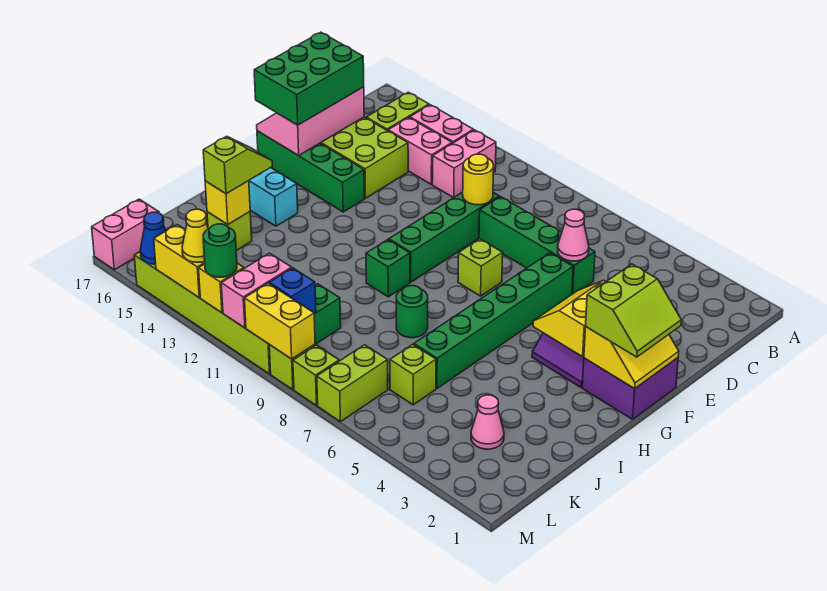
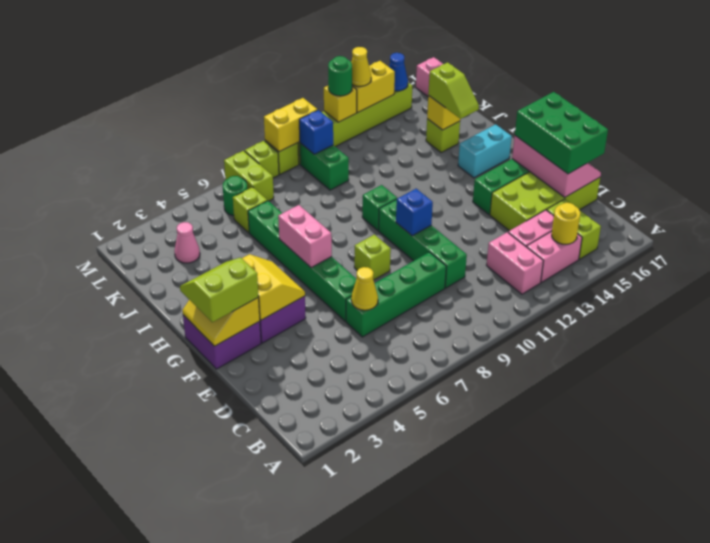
pink 1x1 cone [558,209,589,261] -> yellow 1x1 cone [351,267,378,310]
yellow 1x1 round brick [463,154,494,205] -> yellow 1x1 round brick moved to [552,203,580,244]
lime 2x2 slope [586,264,681,357] -> lime 2x2 slope turned to [180,257,259,322]
none -> blue 1x1 brick [396,189,433,236]
green 1x1 round brick [396,286,428,338] -> green 1x1 round brick moved to [223,176,247,216]
pink 1x2 brick [221,253,292,328] -> pink 1x2 brick moved to [278,205,332,268]

